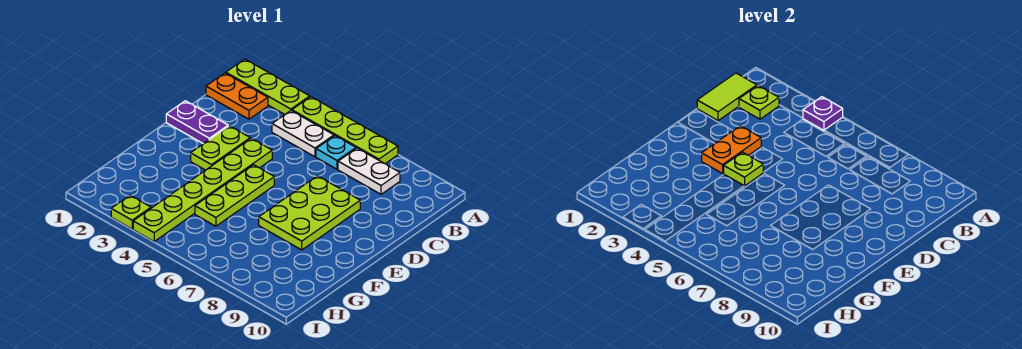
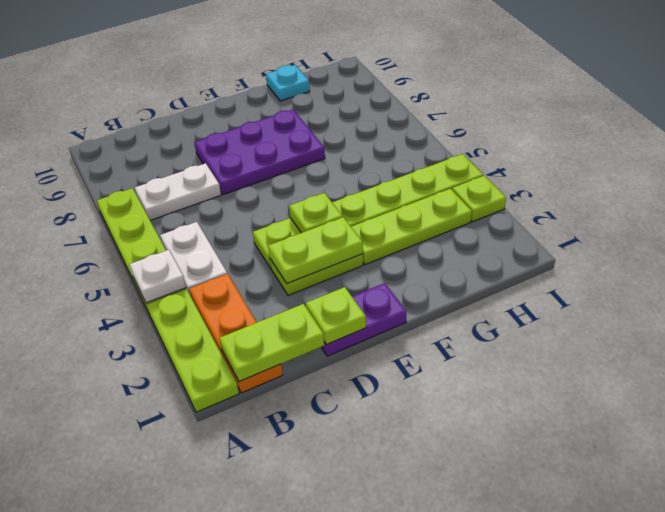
purple 1x1 plate [803,97,843,130] -> white 1x1 plate [129,250,186,303]
orange 1x2 plate [206,73,268,119] -> orange 1x3 plate [189,274,283,393]
lime 1x2 tile [697,73,757,121] -> lime 1x2 plate [219,304,324,382]
lime 1x1 plate [739,86,779,119] -> lime 1x1 plate moved to [306,287,366,345]
cyan 1x1 plate [316,136,356,169] -> cyan 1x1 plate moved to [266,65,310,101]
white 1x2 plate [338,148,400,194] -> white 1x2 plate turned to [135,163,221,220]
purple 1x2 plate [166,101,228,144] -> purple 1x2 plate turned to [322,283,406,356]
orange 1x2 plate [702,126,761,173] -> lime 1x2 plate [268,217,363,284]
lime 2x3 plate [259,176,360,250] -> purple 2x3 plate [194,110,325,195]
lime 1x3 plate [195,165,274,226] -> lime 1x3 plate moved to [351,189,472,265]

